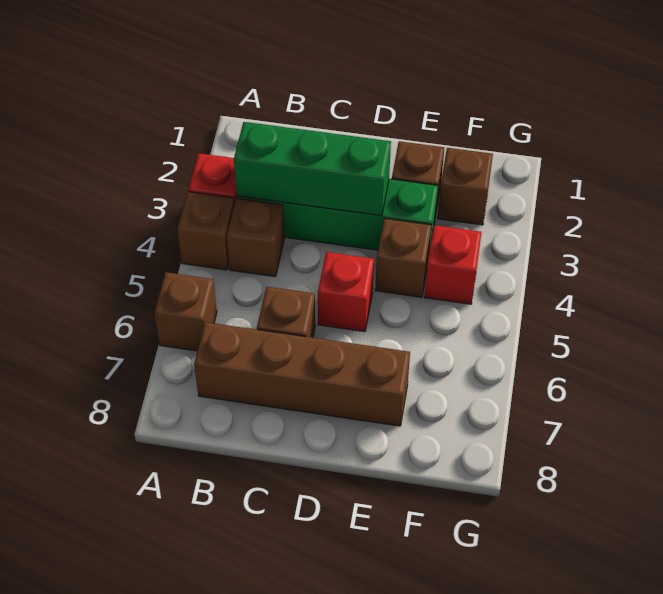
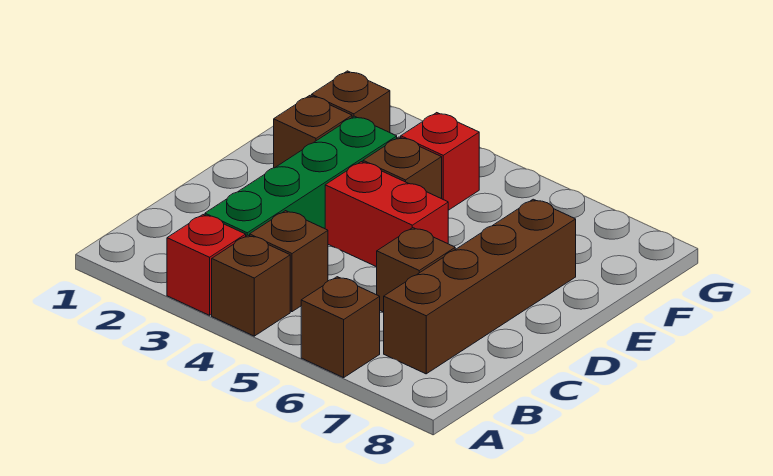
green 1x3 brick [234,122,391,216] -> none
red 1x1 brick [318,252,374,332] -> red 1x2 brick [325,162,448,267]

